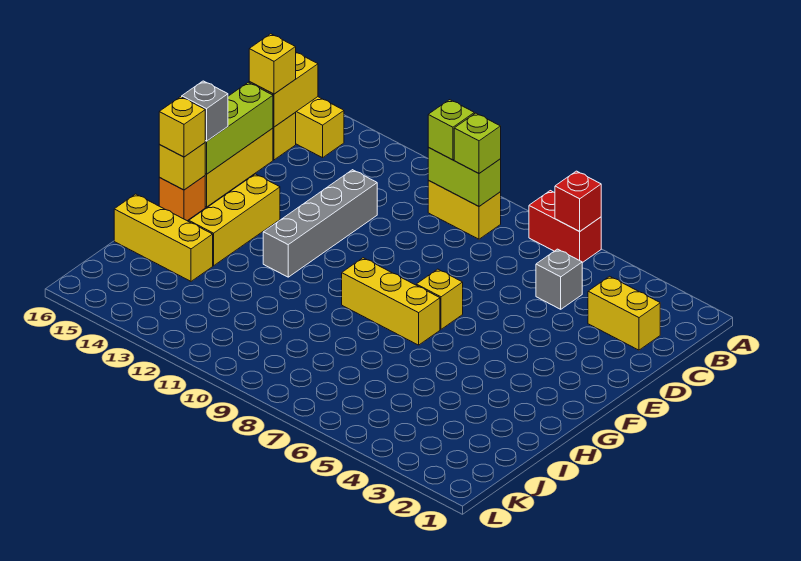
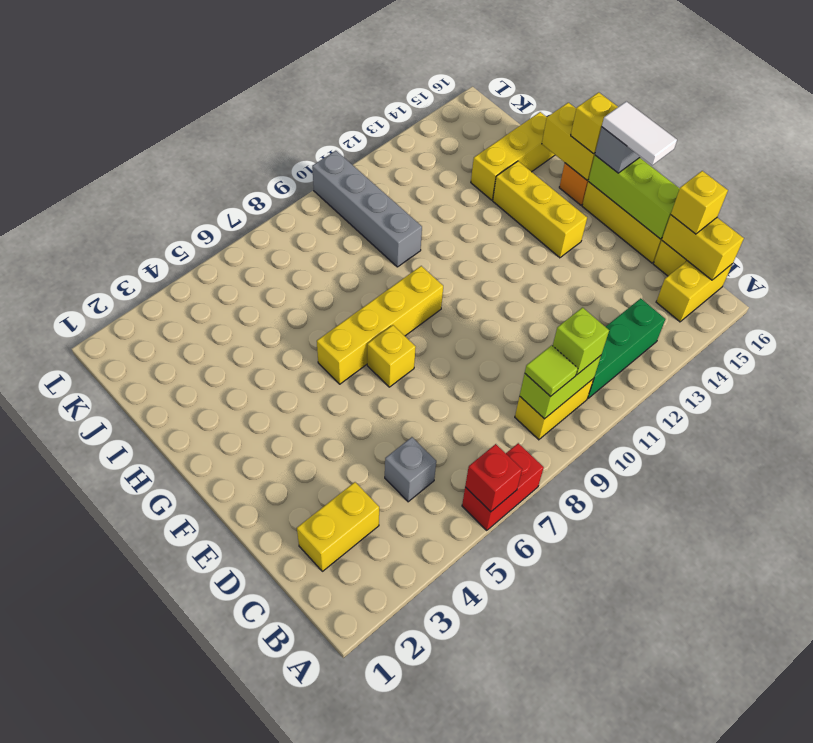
lime 1x1 brick [454,113,501,173] -> lime 1x1 tile [525,345,578,397]
none -> green 1x3 brick [588,298,665,398]
grey 1x4 brick [263,170,377,277] -> grey 1x4 brick moved to [312,151,422,267]
none -> white 1x2 tile [602,101,677,165]
yellow 1x3 brick [342,258,440,345] -> yellow 1x4 brick [317,266,443,384]
yellow 1x1 brick [159,143,205,190] -> yellow 1x2 brick [542,103,595,180]

